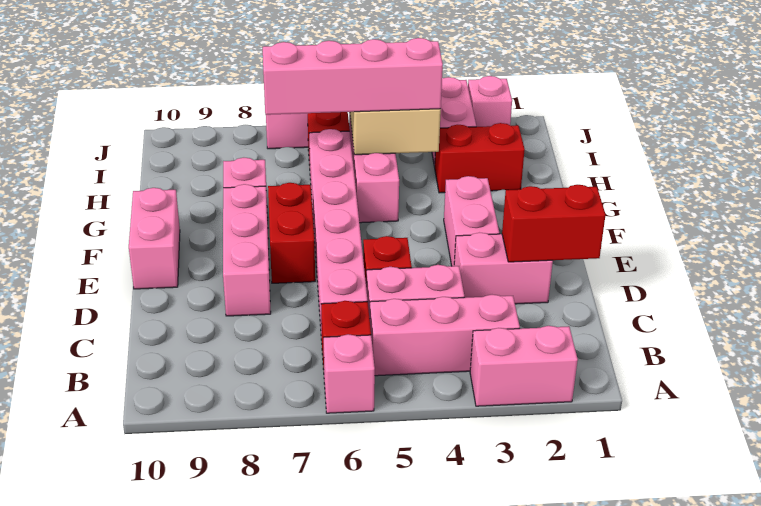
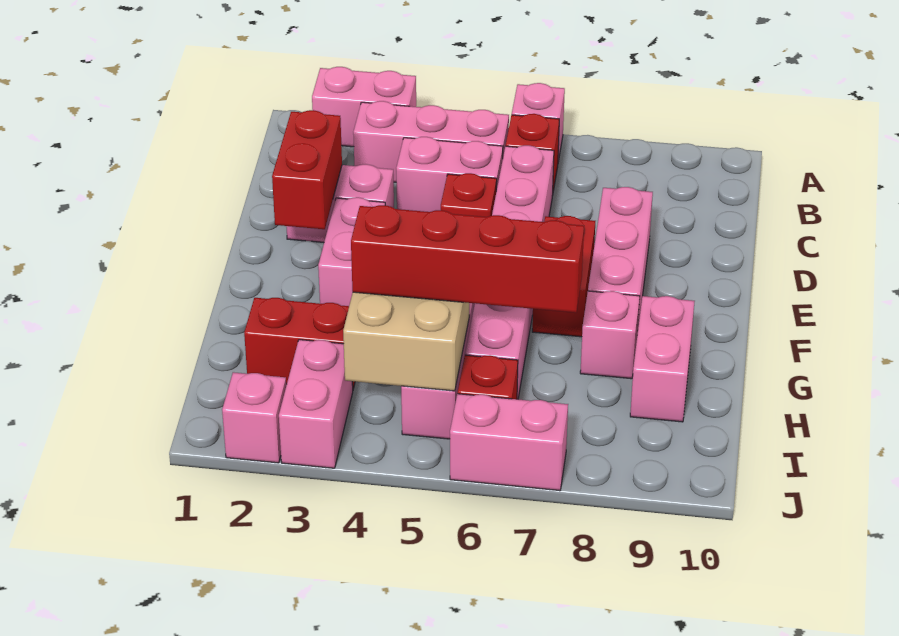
red 1x2 brick [502,185,605,262] -> red 1x2 brick turned to [272,110,342,229]
pink 1x2 brick [129,188,180,289] -> pink 1x2 brick moved to [630,296,695,422]
pink 1x4 brick [263,38,443,115] -> red 1x4 brick [351,205,584,313]

